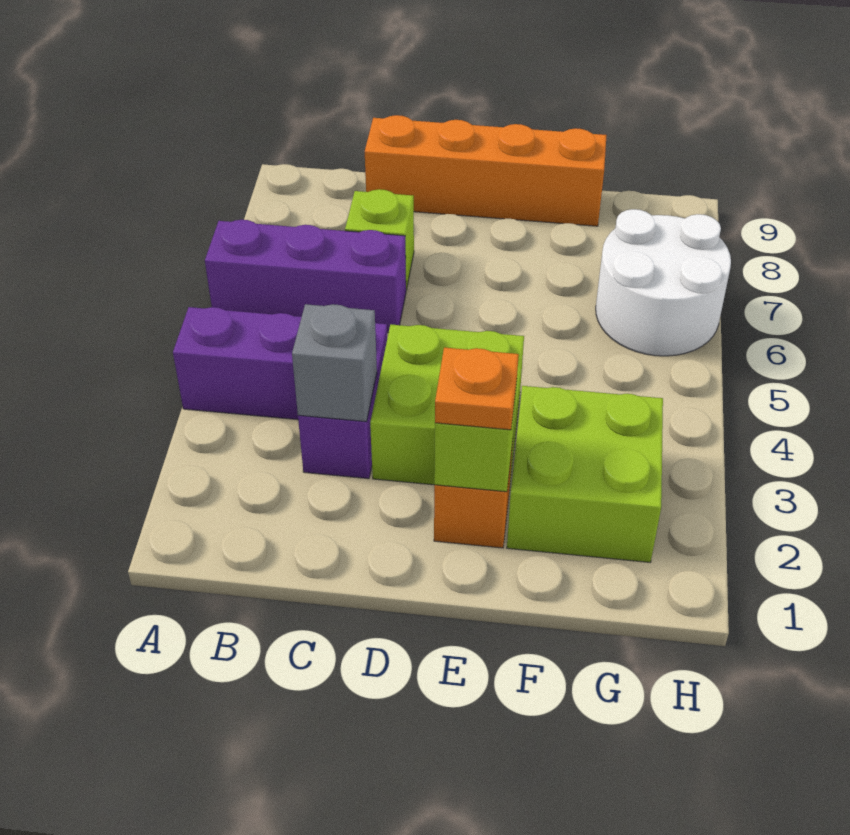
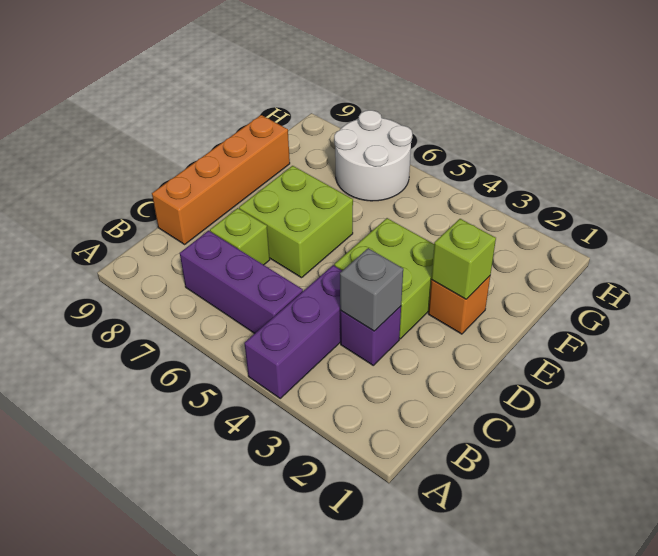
purple 1x3 brick [205,220,406,333] -> purple 1x3 brick turned to [180,231,303,333]
orange 1x1 plate [435,348,519,430] -> none
lime 2x2 brick [507,386,663,562] -> lime 2x2 brick moved to [239,166,353,278]

